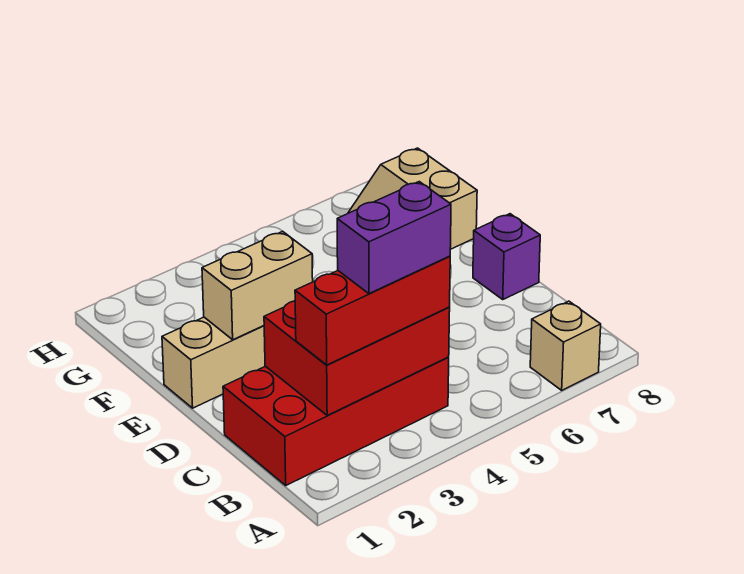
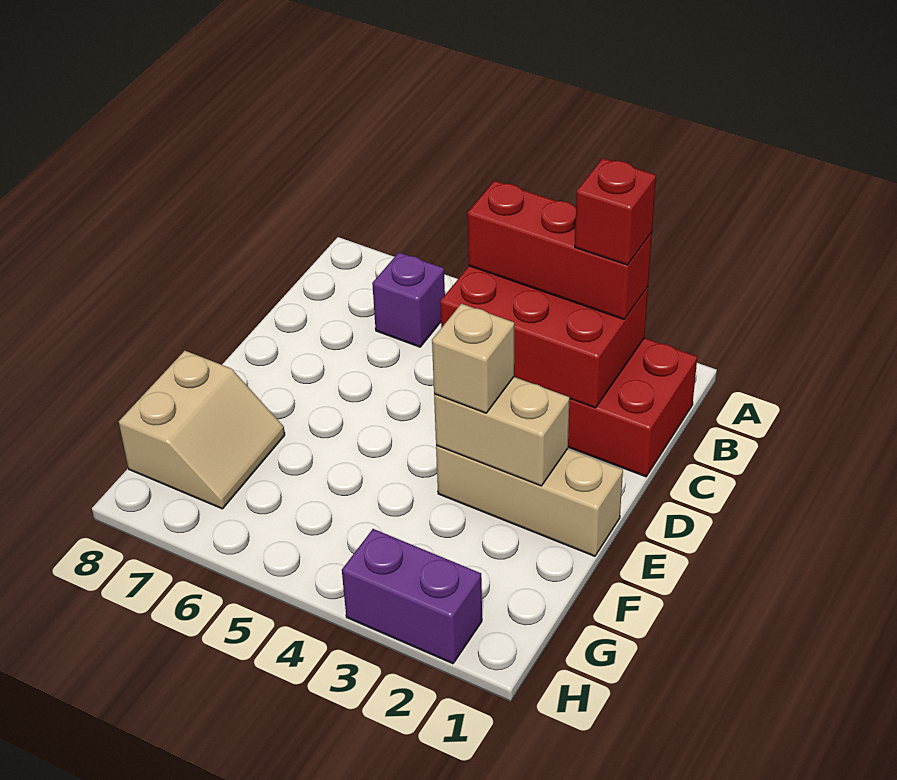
tan 1x1 brick [530,301,601,390] -> tan 1x1 brick moved to [432,304,514,413]
none -> red 1x1 brick [575,158,656,265]
purple 1x2 brick [337,182,451,294] -> purple 1x2 brick moved to [342,529,482,664]
purple 1x1 brick [473,214,540,299] -> purple 1x1 brick moved to [372,253,445,347]

